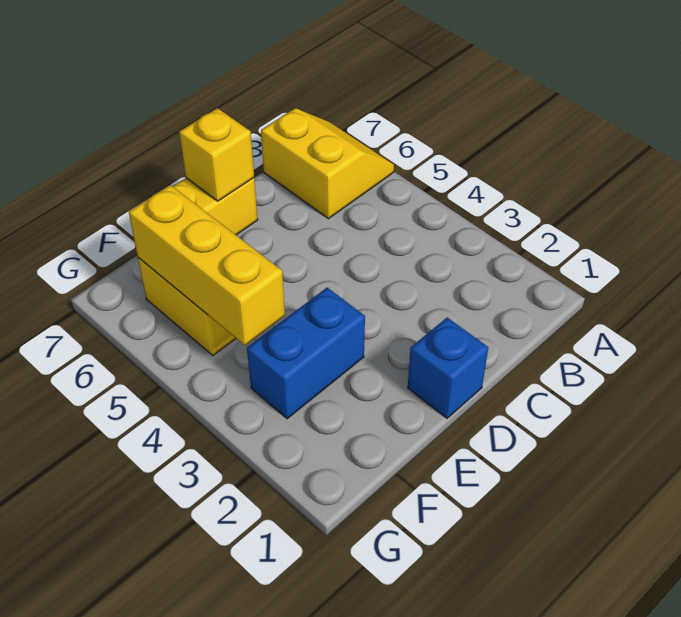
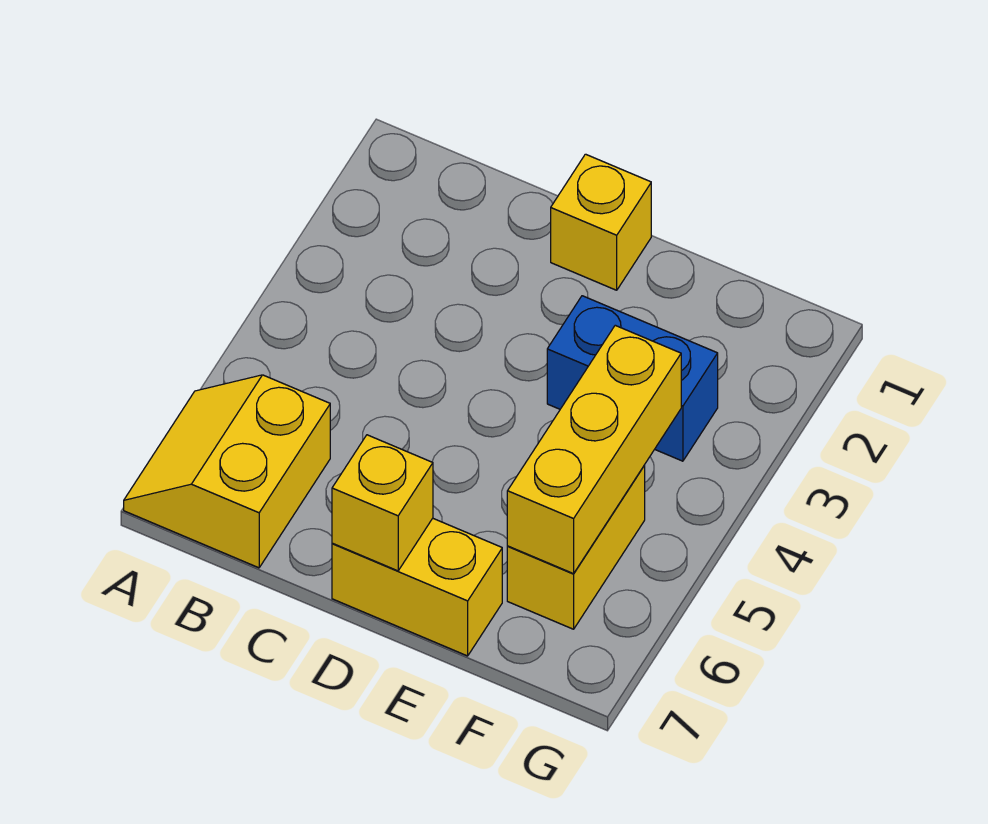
blue 1x1 brick [408,318,488,418] -> yellow 1x1 brick [551,154,651,290]

